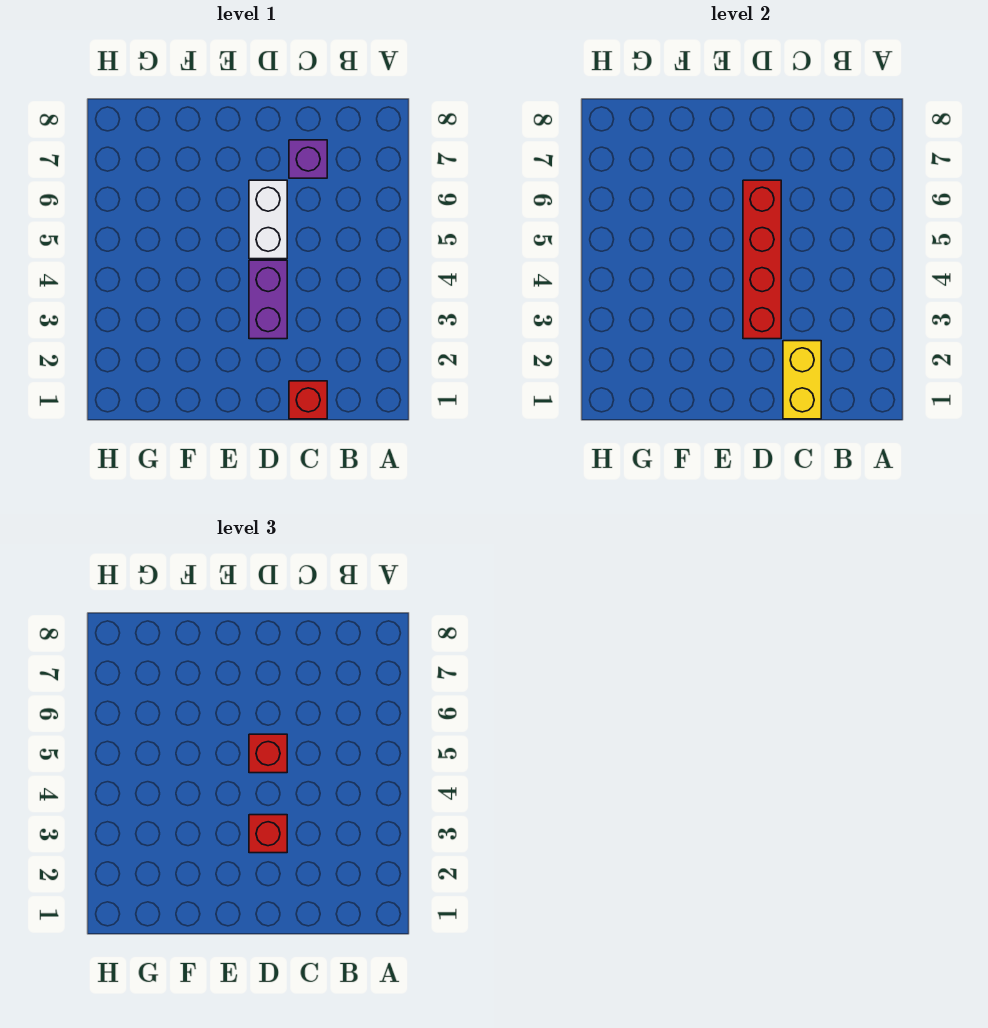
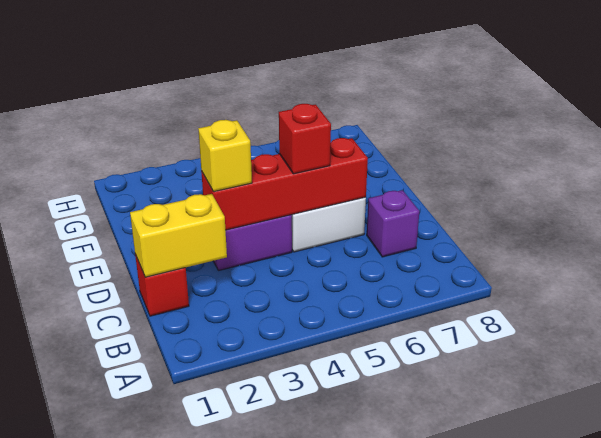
red 1x1 brick [249,815,287,853] -> yellow 1x1 brick [198,120,252,192]

